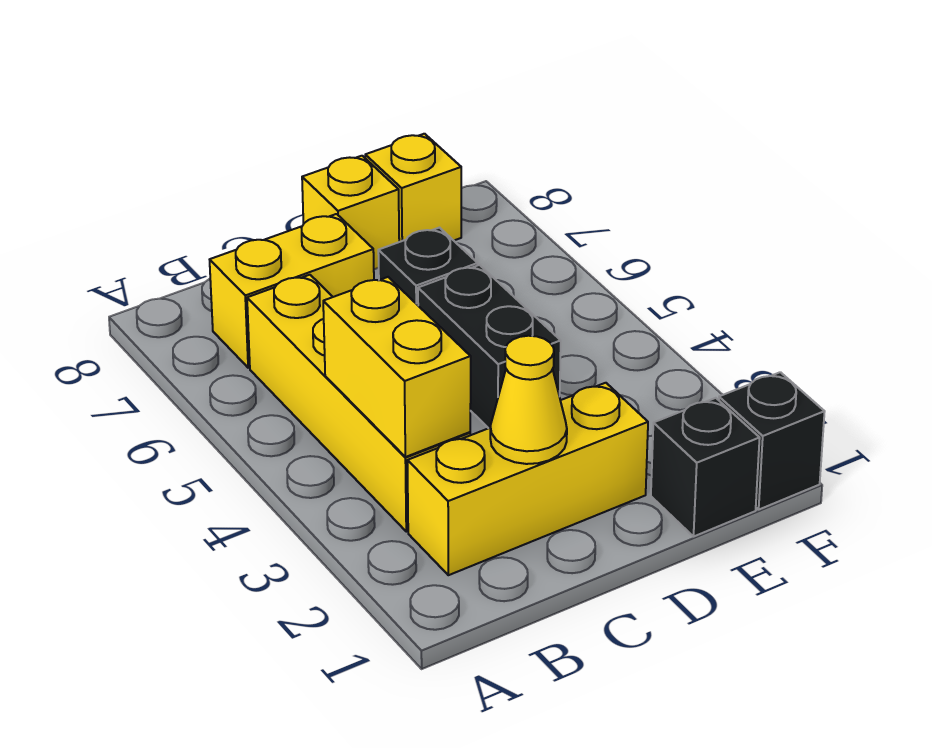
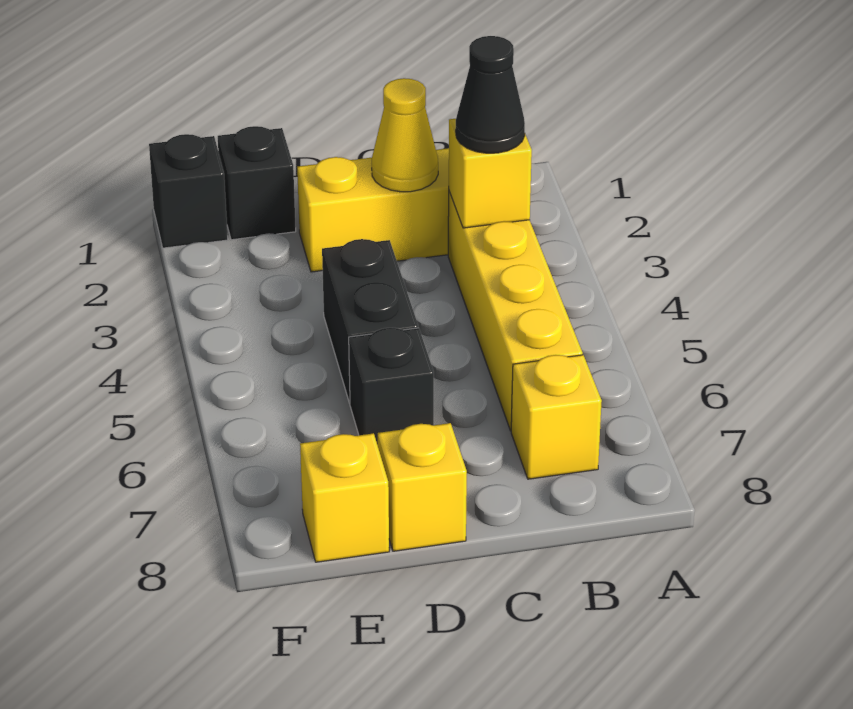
yellow 1x2 brick [323,277,471,457] -> yellow 1x1 brick [449,119,532,228]
none -> black 1x1 cone [456,36,525,153]
yellow 1x2 brick [210,214,374,368] -> yellow 1x1 brick [511,355,602,479]

